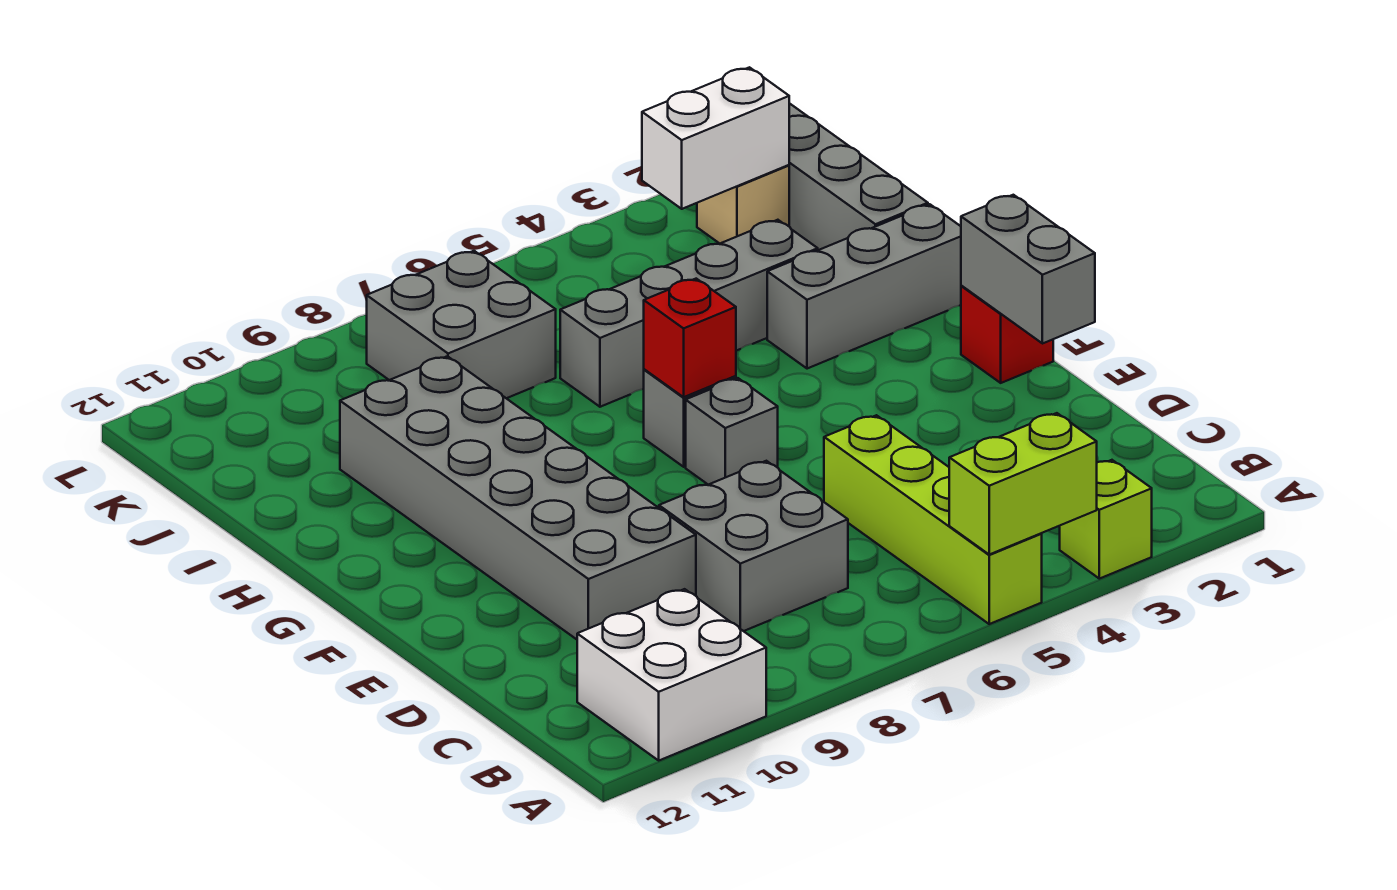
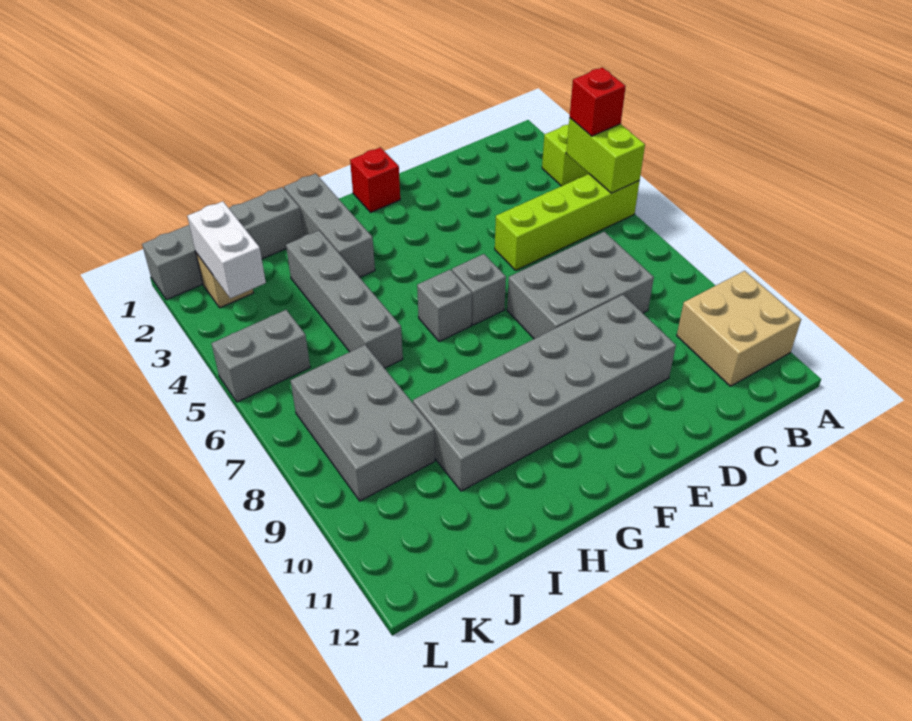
white 2x2 brick [577,589,766,760] -> tan 2x2 brick [677,271,801,386]
grey 2x2 brick [659,461,848,631] -> grey 2x3 brick [507,232,654,339]
grey 1x2 brick [961,195,1095,344] -> grey 1x2 brick moved to [212,310,310,402]
red 1x1 brick [644,279,736,397] -> red 1x1 brick moved to [570,67,626,136]
grey 2x2 brick [367,251,556,398] -> grey 2x3 brick [291,345,435,501]

